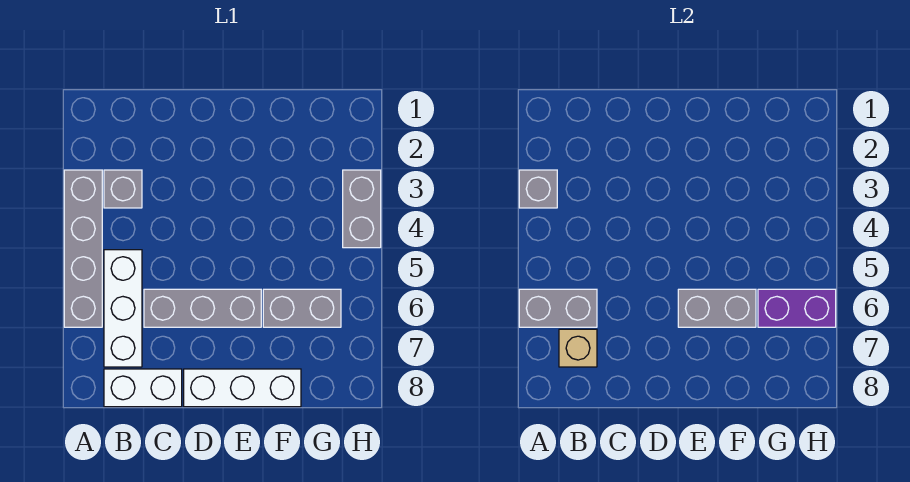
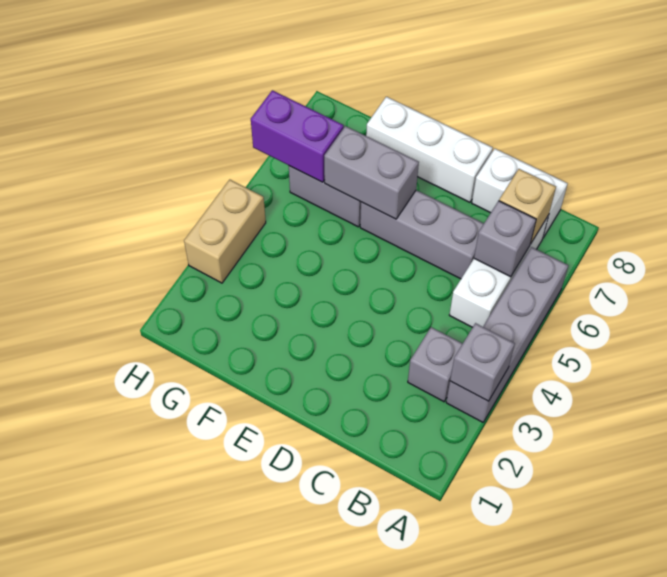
grey 1x2 brick [519,289,597,327] -> grey 1x1 brick [474,201,536,277]
grey 1x2 brick [343,170,381,248] -> tan 1x2 brick [184,180,266,283]

